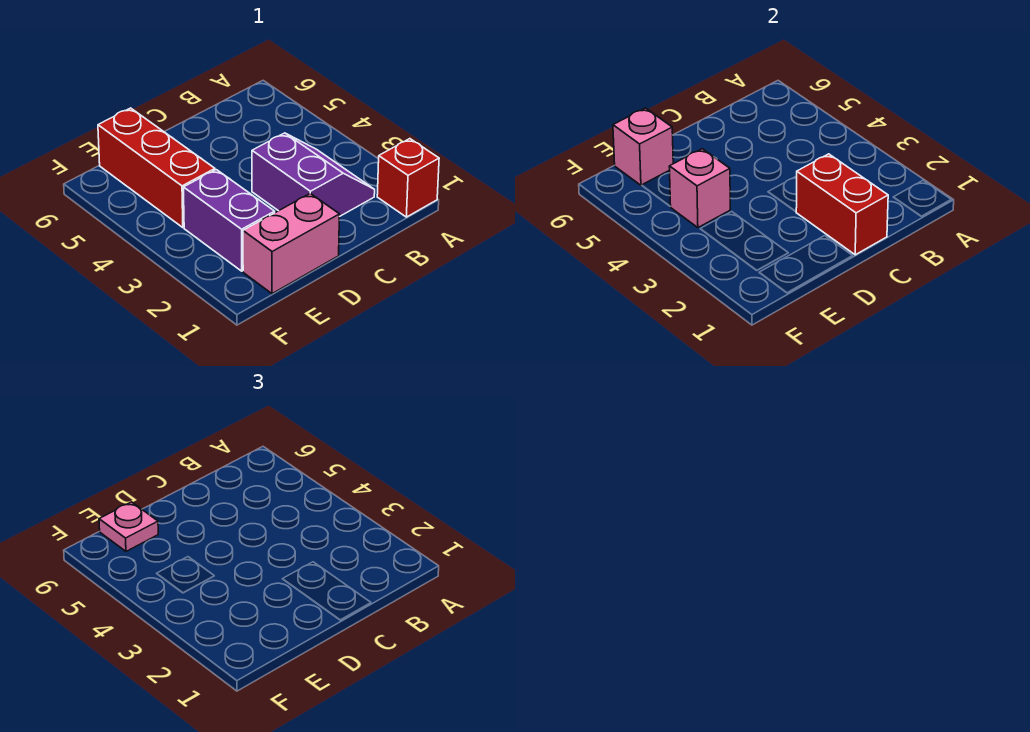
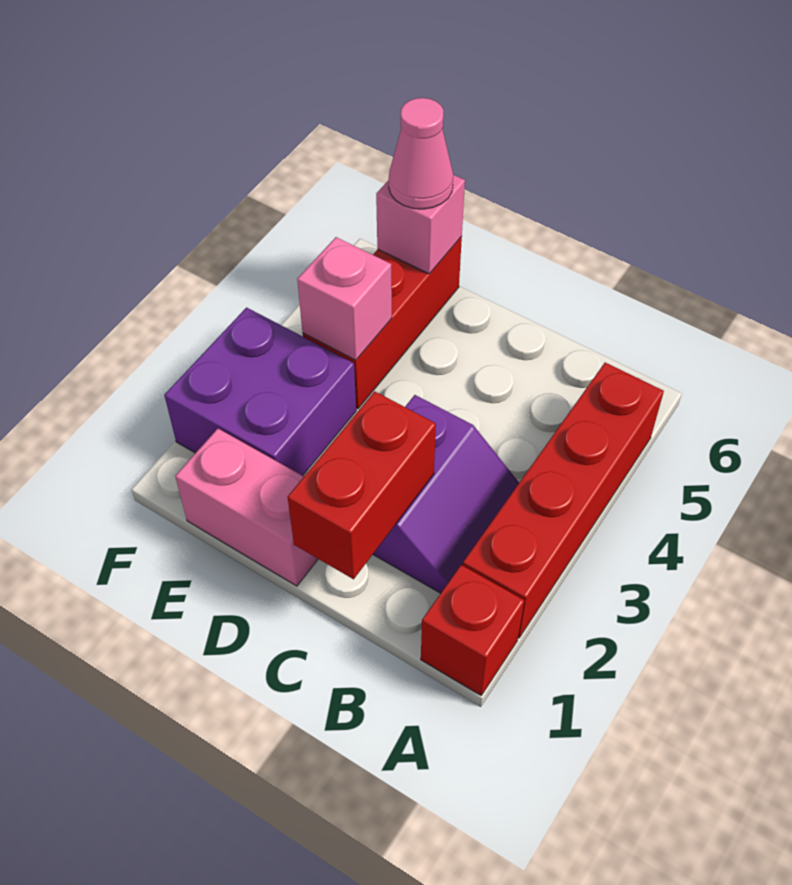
none -> red 1x4 brick [463,363,664,638]
purple 1x2 brick [183,170,275,271] -> purple 2x2 brick [164,308,356,476]
pink 1x1 plate [99,502,158,551] -> pink 1x1 cone [389,98,453,209]

